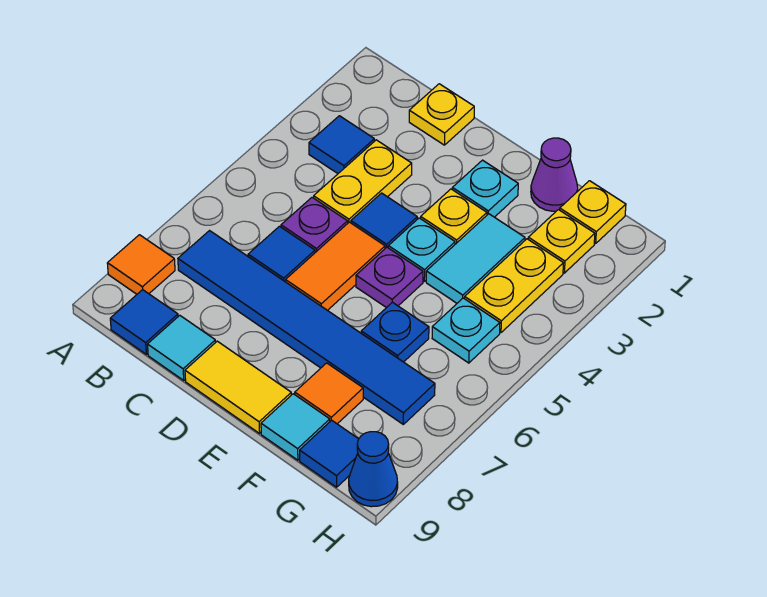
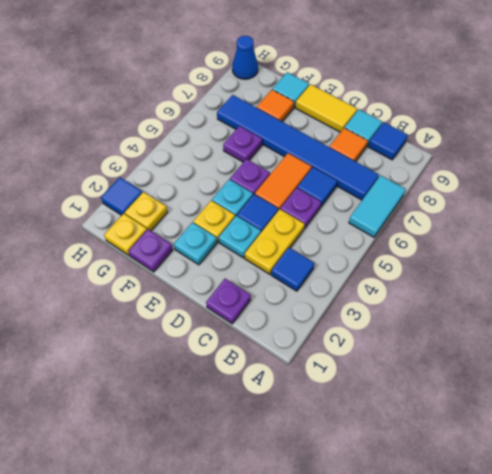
orange 1x1 tile [107,235,175,294] -> orange 1x1 tile moved to [329,128,368,161]
yellow 1x1 plate [409,84,474,145] -> purple 1x1 plate [206,279,251,324]
purple 1x1 cone [531,138,578,211] -> purple 1x1 plate [129,229,173,272]
cyan 1x2 tile [426,214,525,303] -> cyan 1x2 tile moved to [349,175,406,237]
blue 1x1 plate [361,302,429,362] -> purple 1x1 plate [223,126,262,162]
yellow 1x2 plate [465,239,563,333] -> none
cyan 1x1 plate [432,298,500,363] -> cyan 1x1 plate moved to [219,216,261,258]
blue 1x1 tile [300,420,358,487] -> blue 1x1 tile moved to [101,177,143,215]

